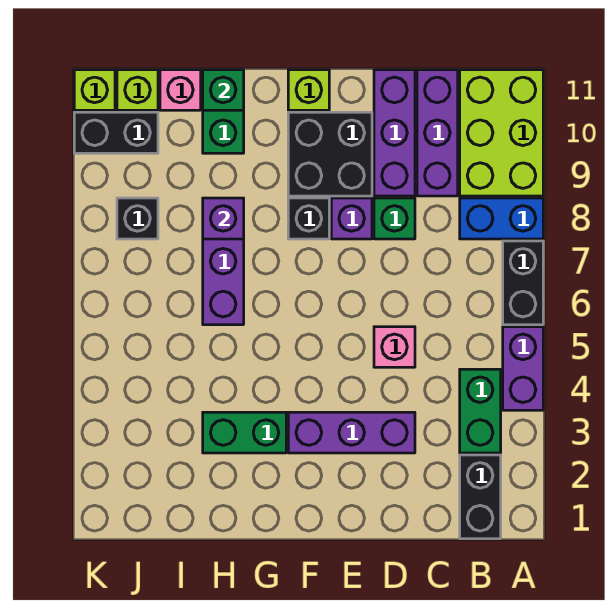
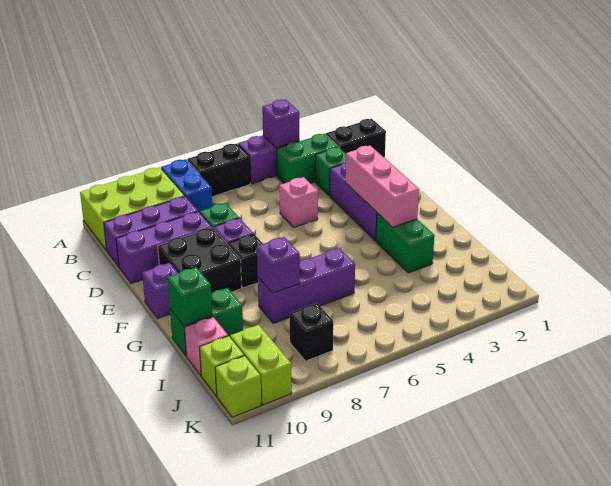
none -> purple 1x1 brick [262,99,299,148]
none -> green 1x1 brick [315,147,346,196]
none -> pink 1x3 brick [345,146,419,227]
lime 1x1 brick [288,70,329,110] -> purple 1x1 brick [142,263,178,318]
black 1x2 brick [74,112,158,153] -> lime 1x2 brick [230,325,292,405]

